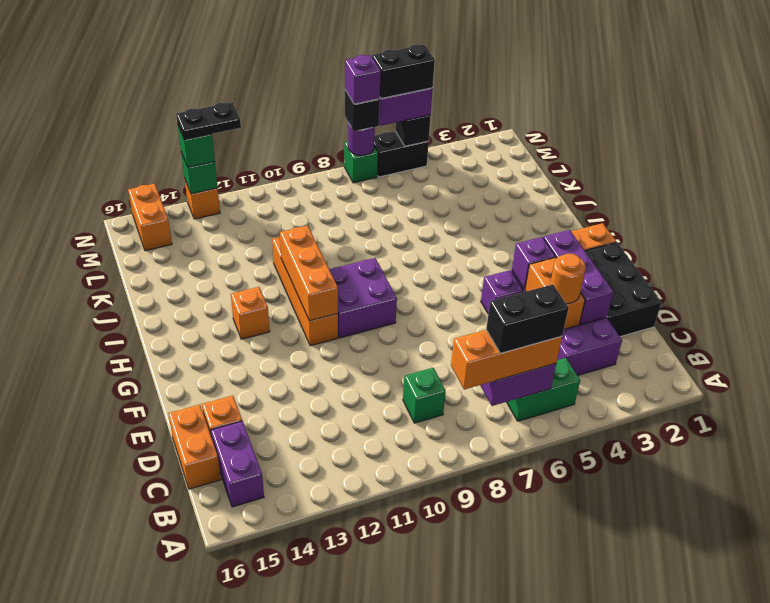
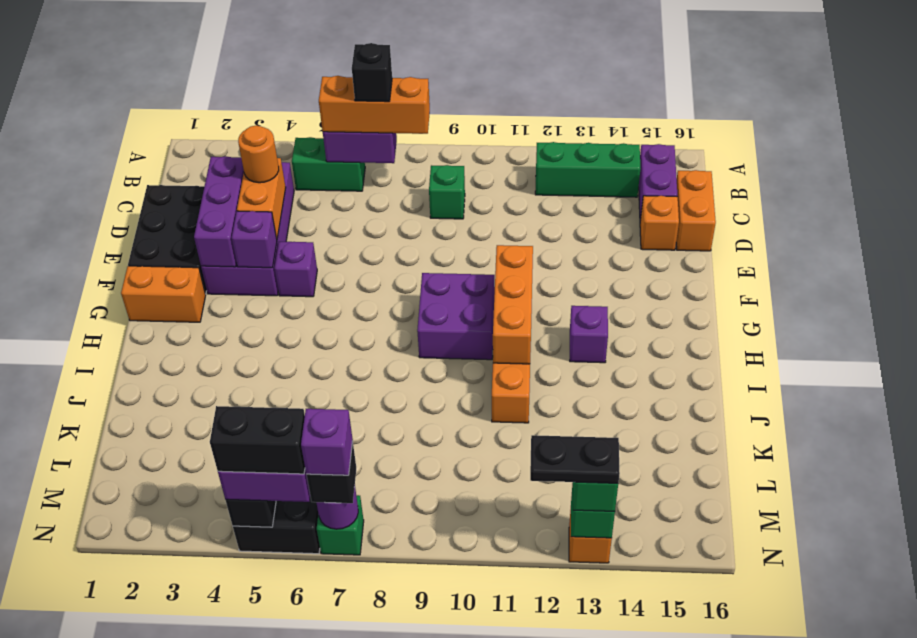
black 1x2 brick [486,284,569,353] -> black 1x1 brick [352,43,392,102]
none -> green 1x3 brick [535,142,641,197]
orange 1x1 brick [231,287,270,339] -> purple 1x1 brick [570,306,608,363]
orange 1x2 brick [128,184,172,251] -> none

